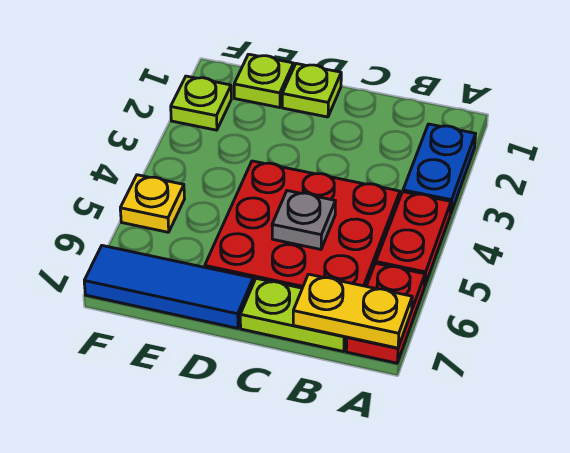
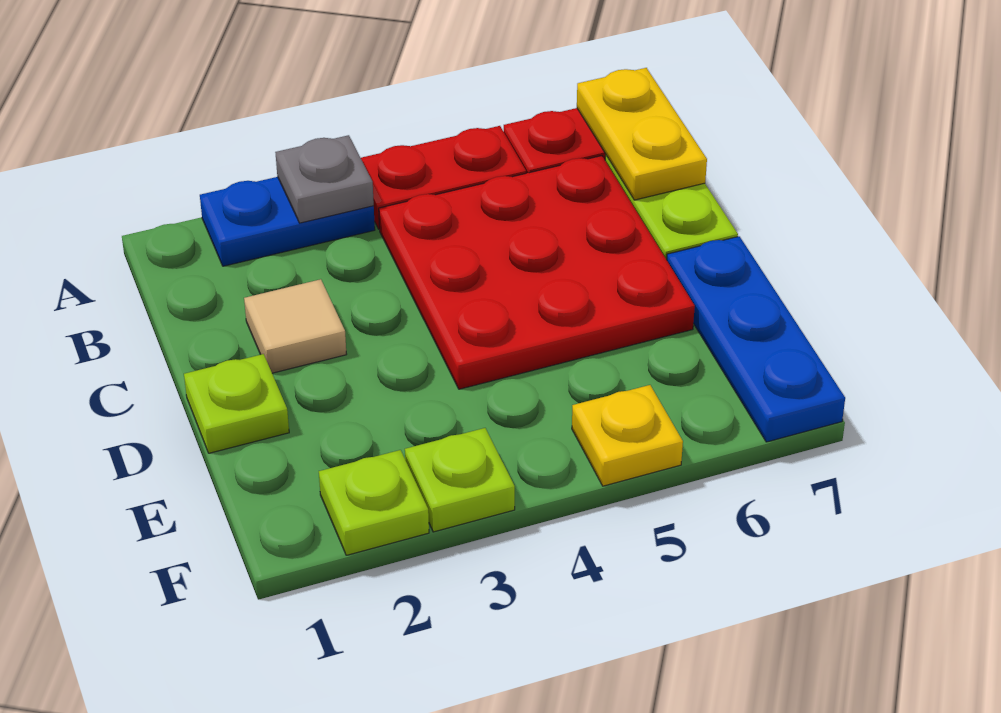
none -> tan 1x1 tile [244,279,347,373]
grey 1x1 plate [272,191,335,249] -> grey 1x1 plate moved to [275,135,374,223]
blue 1x3 tile [84,246,253,328] -> blue 1x3 plate [667,236,845,442]
lime 1x1 plate [234,54,293,108] -> lime 1x1 plate moved to [405,428,515,532]

